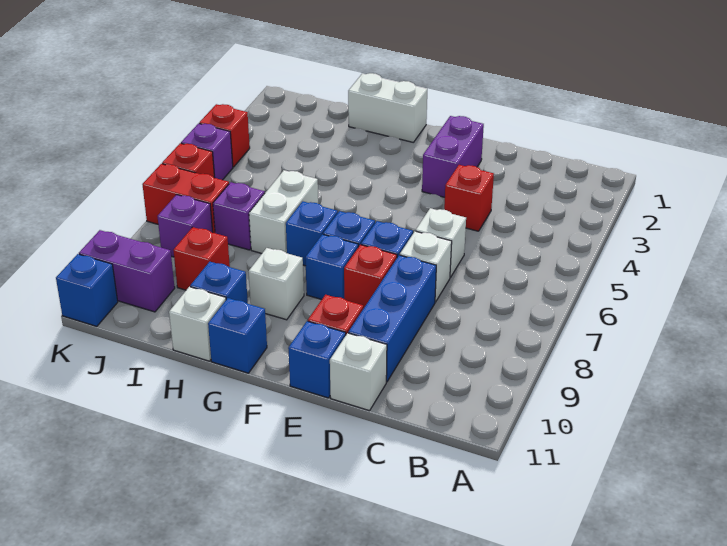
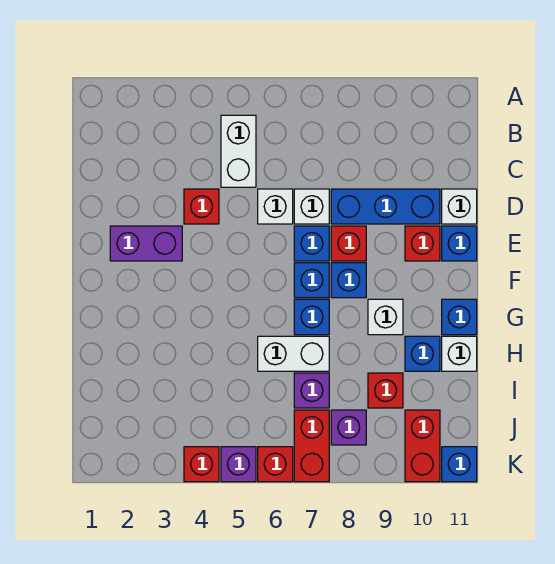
white 1x2 brick [348,73,427,143] -> white 1x2 brick moved to [221,115,256,187]
purple 1x2 brick [79,230,175,312] -> red 1x2 brick [405,410,440,482]

